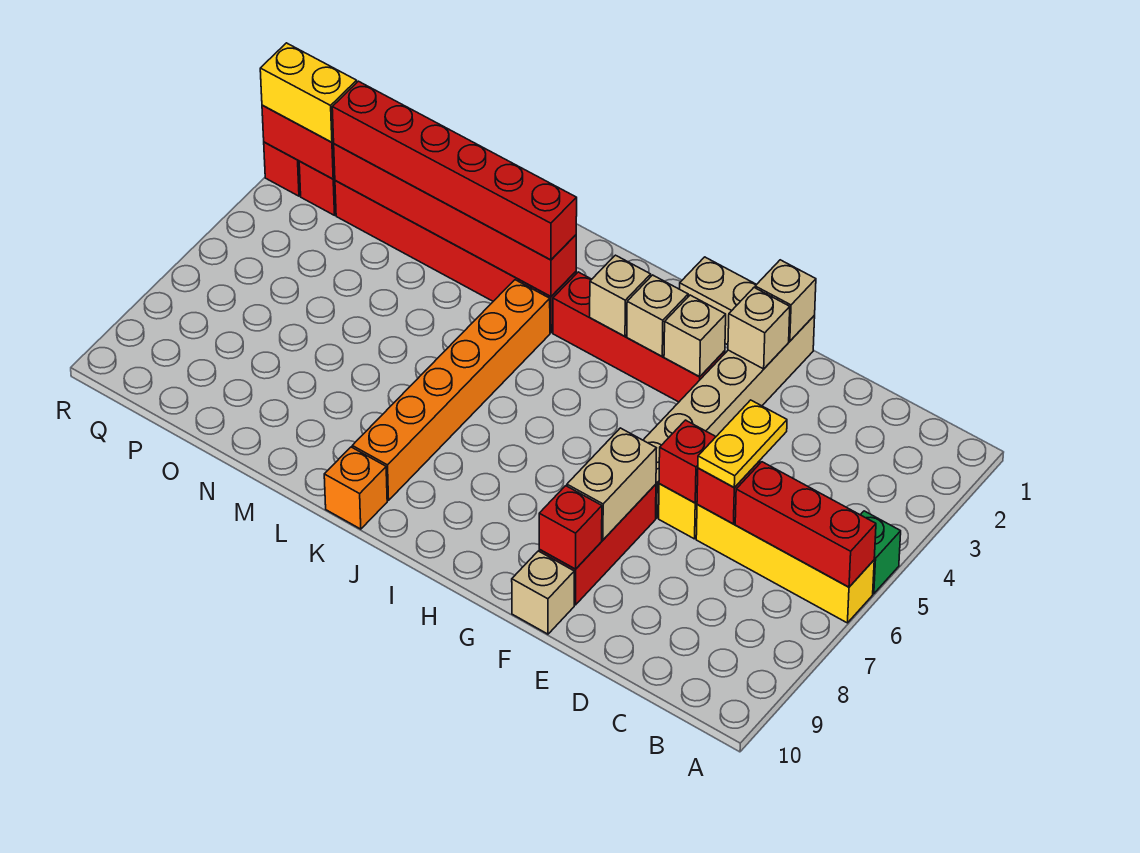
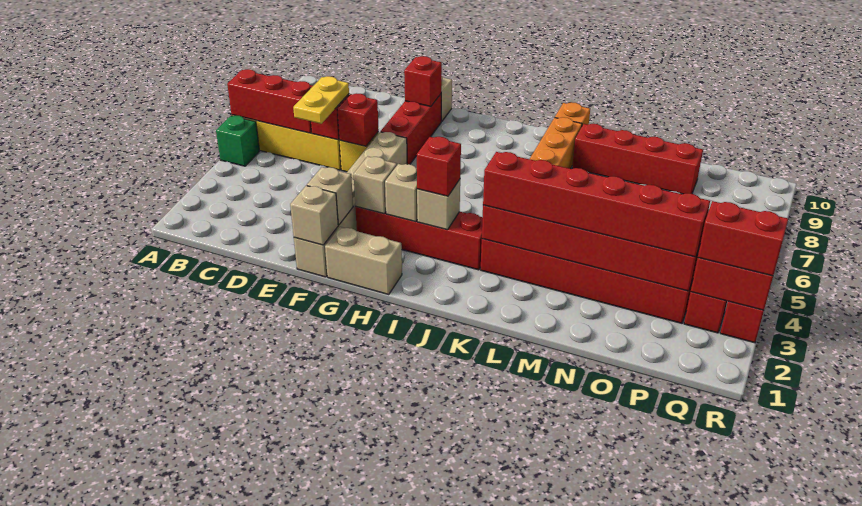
tan 1x2 brick [567,428,656,540] -> none
none -> red 1x1 brick [417,137,461,196]
none -> red 1x4 brick [572,124,703,194]
yellow 1x2 brick [260,43,357,142] -> red 1x2 brick [698,201,788,276]

